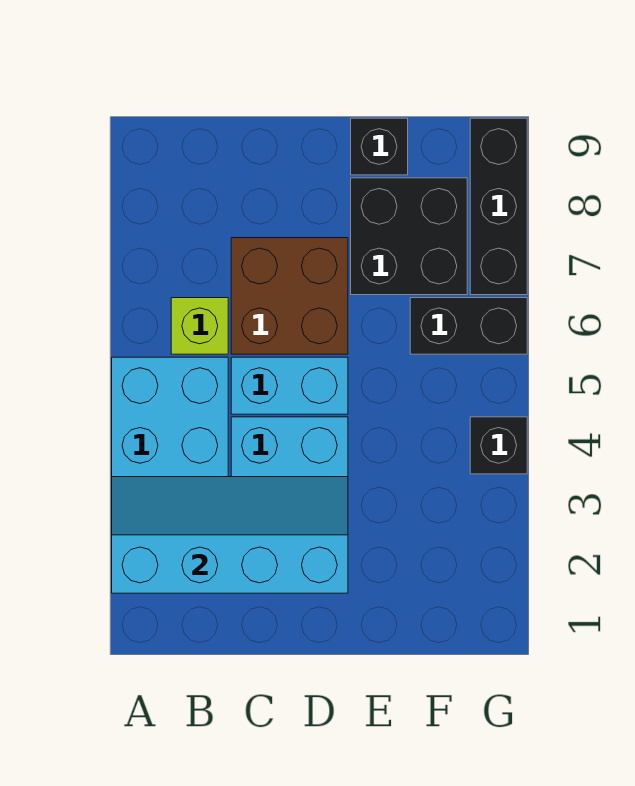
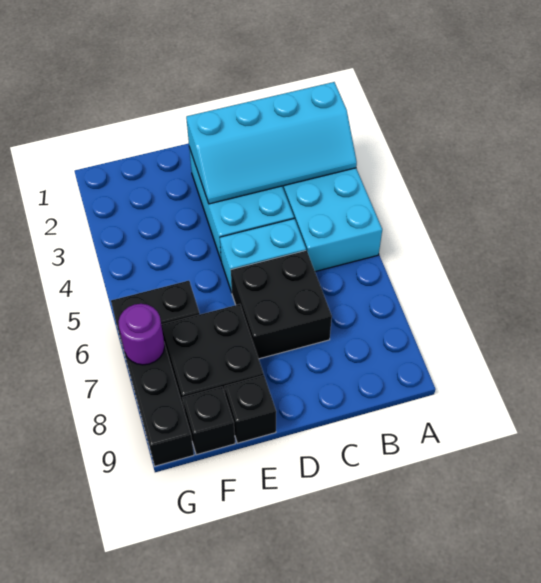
lime 1x1 brick [171,298,228,354] -> none
brown 2x2 brick [231,238,348,354] -> black 2x2 brick [231,250,332,359]
black 1x1 brick [470,417,527,474] -> black 1x1 brick moved to [183,387,235,455]
none -> purple 1x1 round brick [118,304,165,365]

